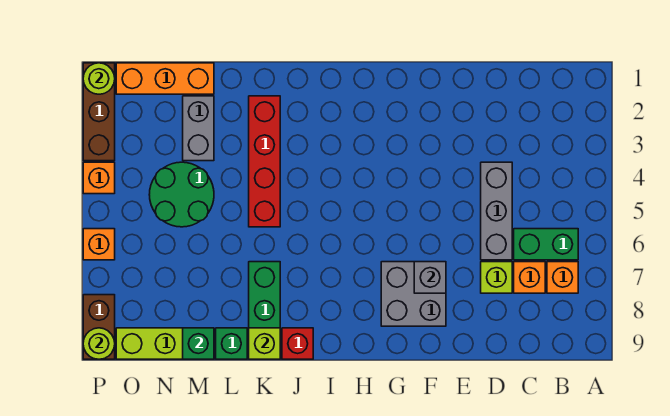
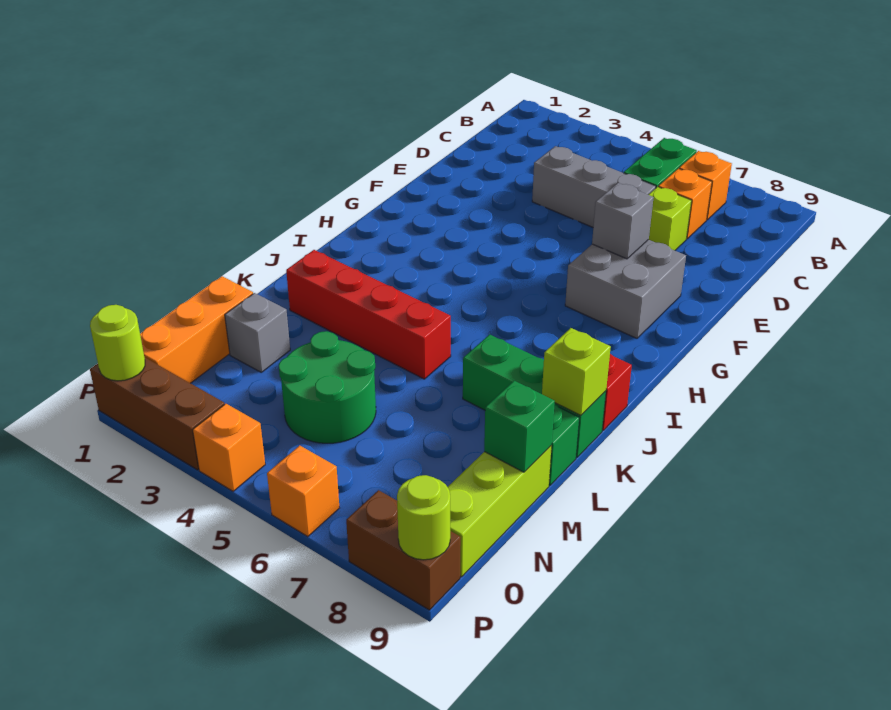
grey 1x2 brick [183,96,214,161] -> grey 1x1 brick [225,293,290,372]

